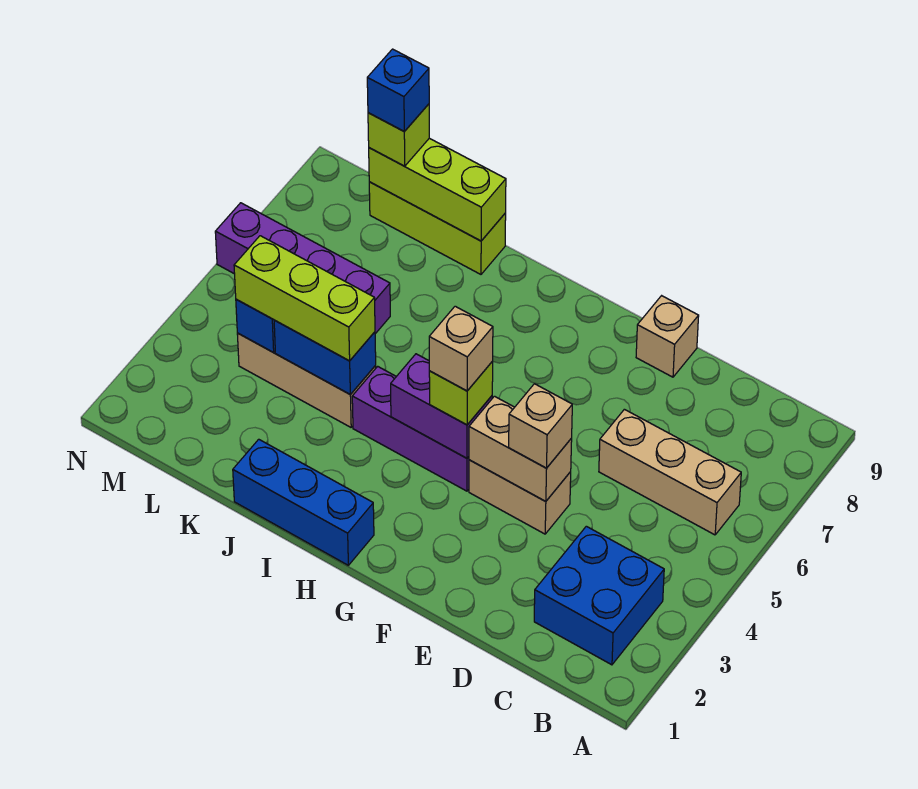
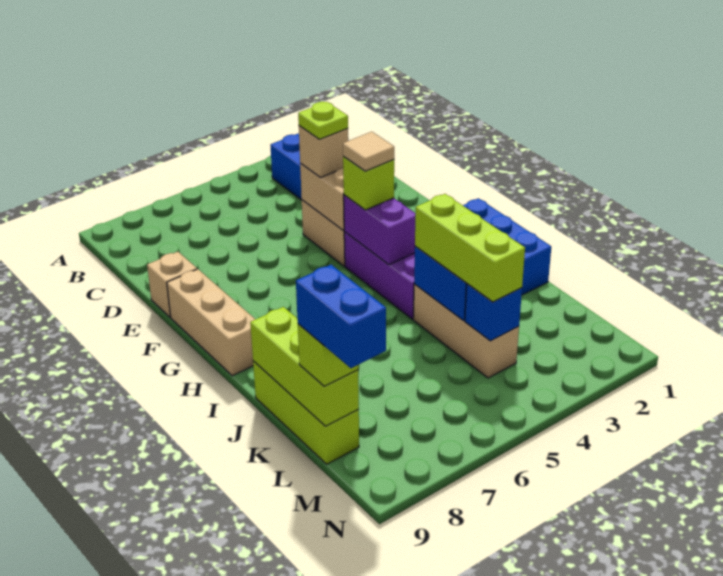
tan 1x3 brick [599,409,741,535] -> tan 1x3 brick moved to [167,269,255,376]
none -> lime 1x1 plate [298,102,348,140]
tan 1x1 brick [429,306,493,391] -> tan 1x1 tile [343,132,394,171]
purple 1x4 brick [215,203,390,334] -> none
blue 1x1 brick [367,49,429,131] -> blue 1x2 brick [296,265,386,368]

